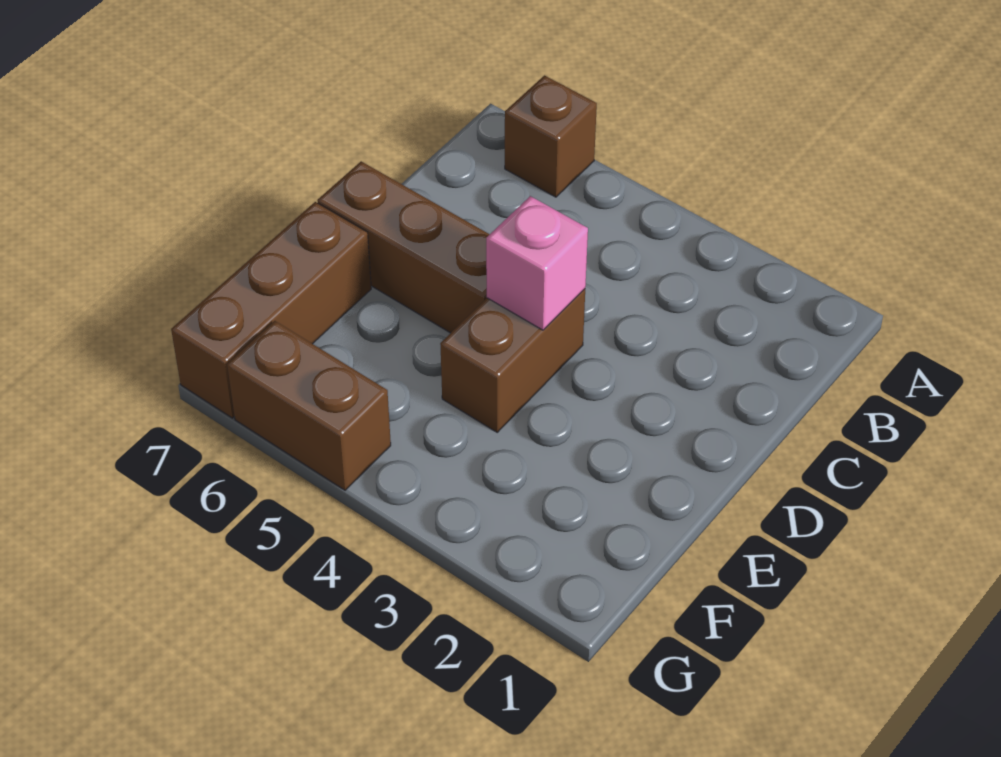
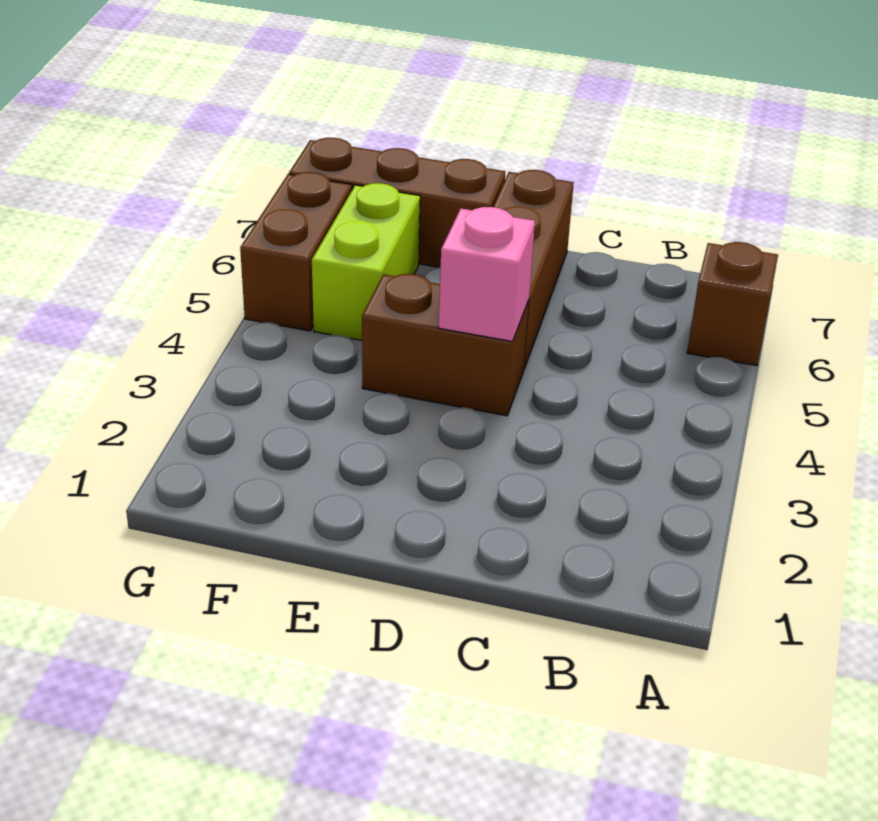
none -> lime 1x2 brick [312,183,420,340]

